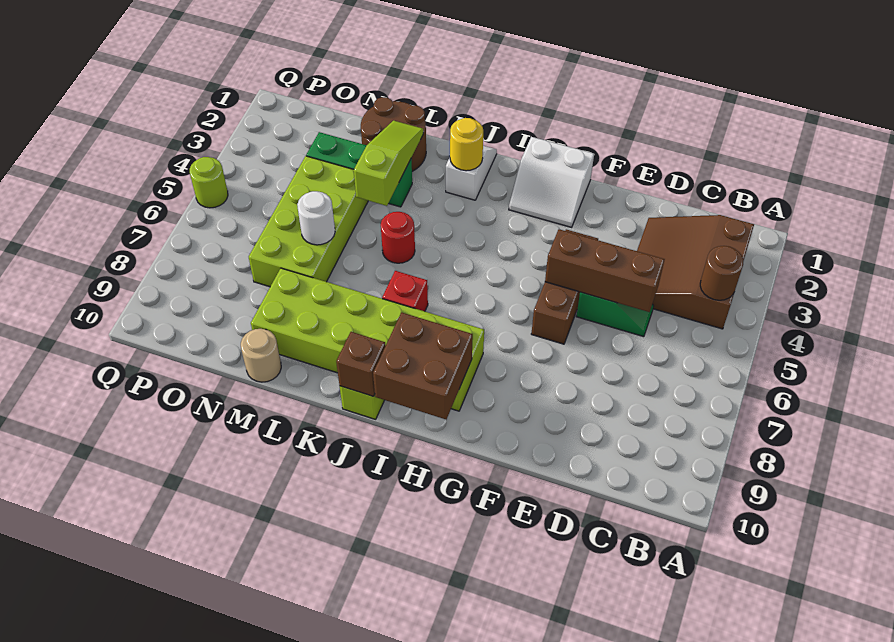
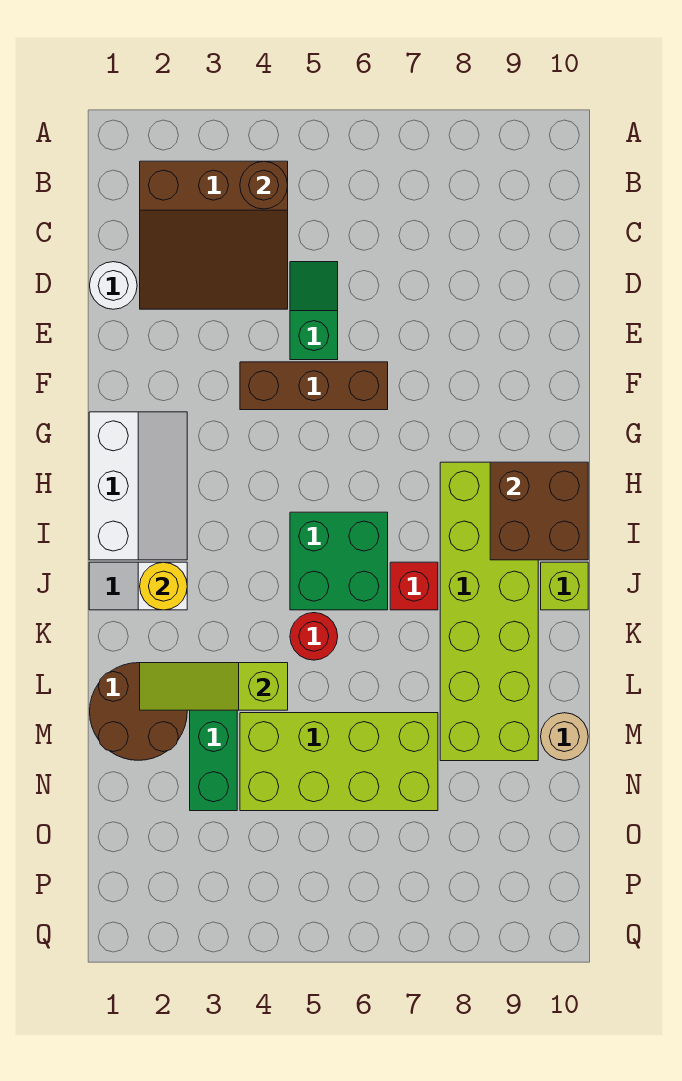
brown 1x3 brick [545,229,665,312] -> none
white 2x2 slope [509,137,594,227] -> white 2x3 slope [89,412,187,560]
none -> green 2x2 brick [290,512,388,610]
brown 1x1 brick [336,332,386,396] -> none
white 1x1 round brick [297,191,335,245] -> white 1x1 round brick moved to [90,262,137,309]
lime 1x1 round brick [190,157,228,208] -> none

